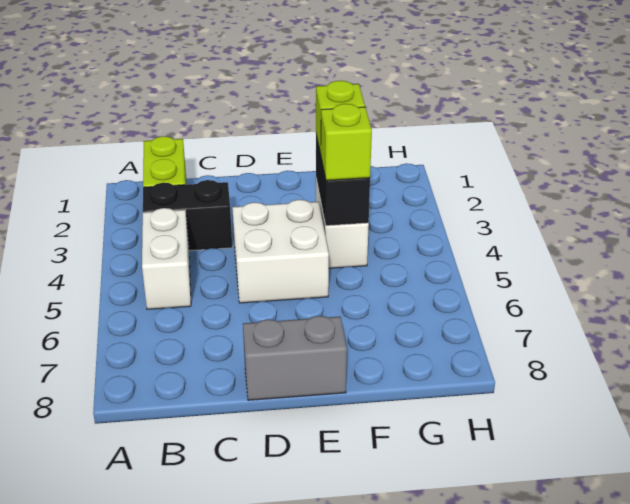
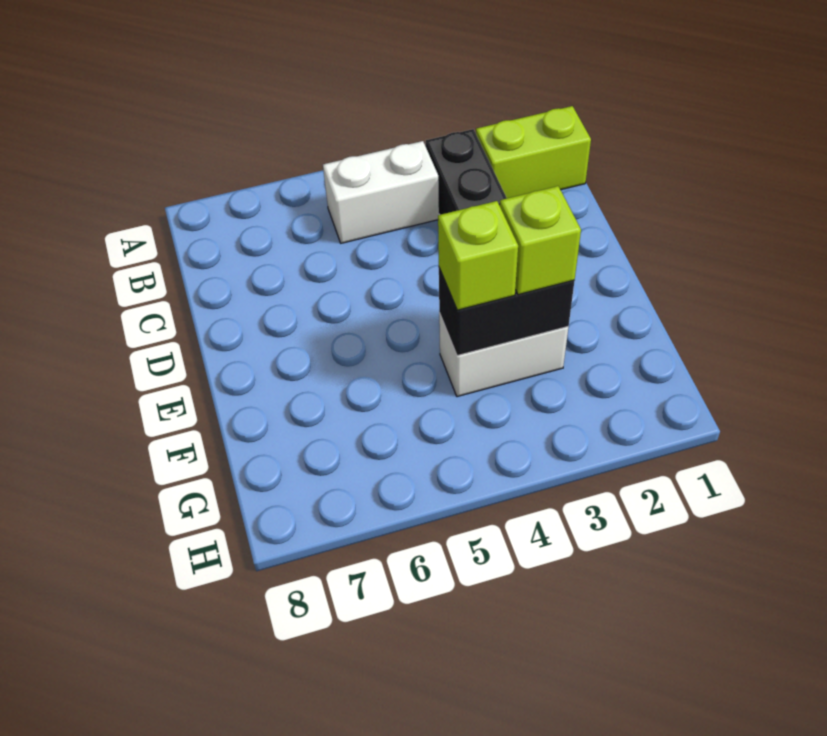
white 2x2 brick [232,200,329,303] -> none
grey 1x2 brick [243,316,347,400] -> none

